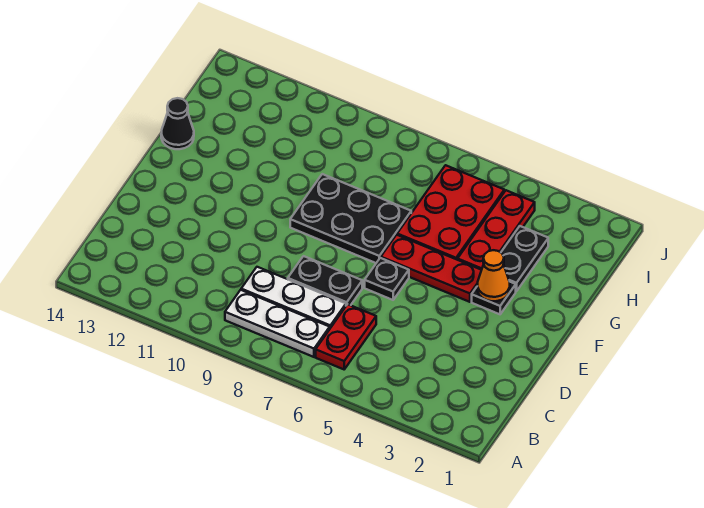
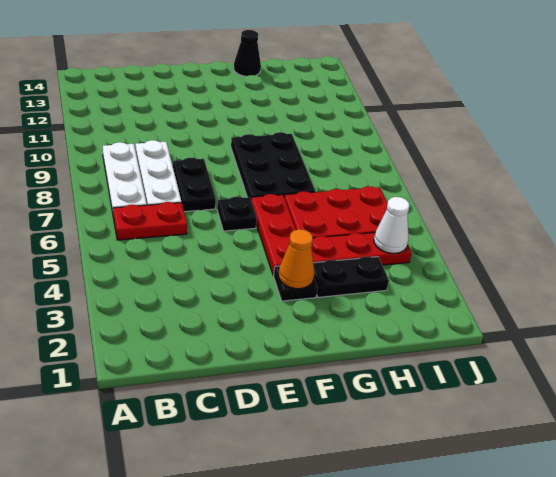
none -> white 1x1 cone [374,197,410,253]

